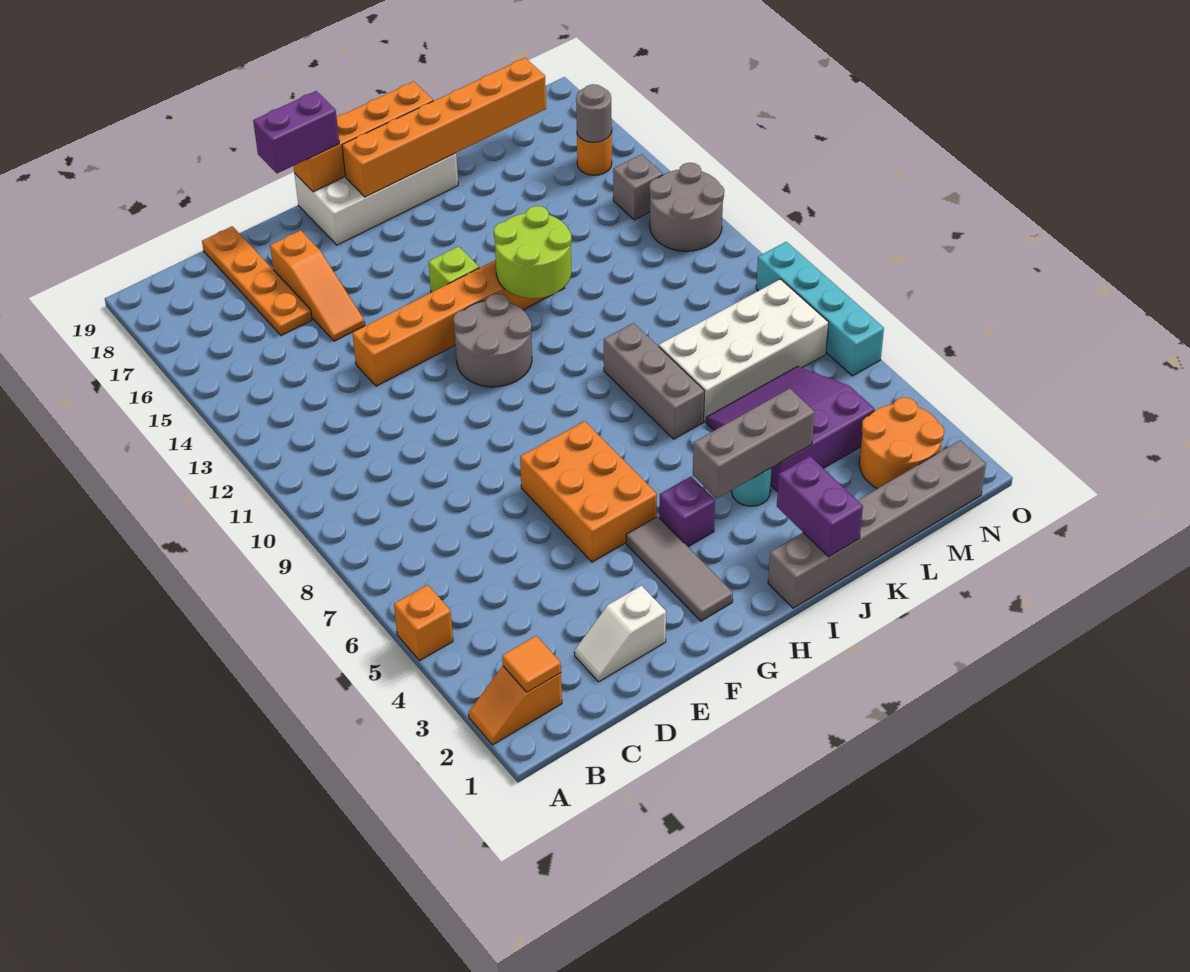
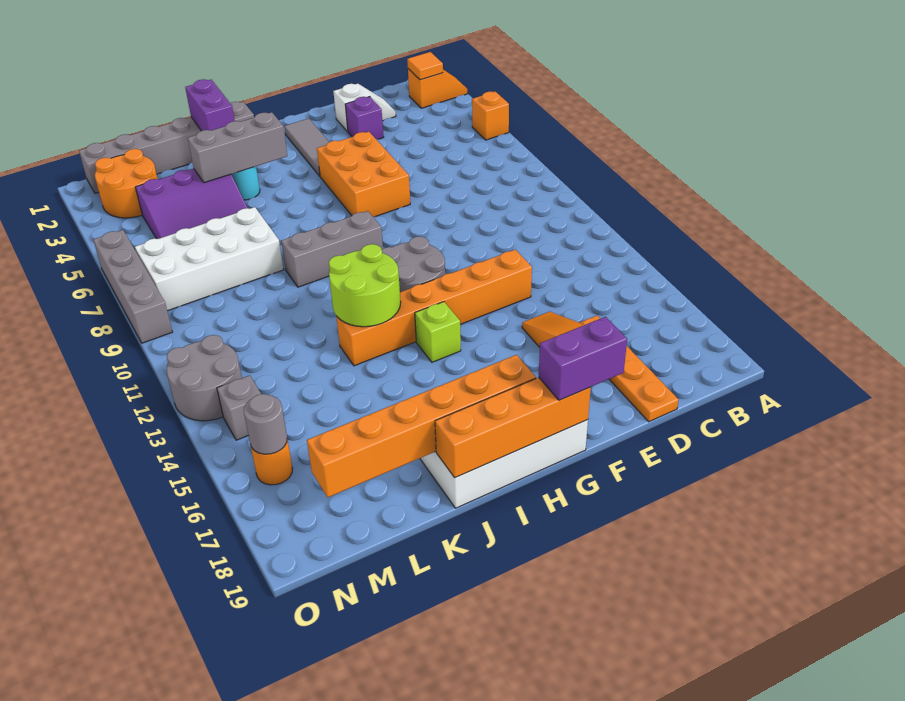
purple 1x1 brick [659,476,715,547] -> purple 1x1 brick moved to [345,97,384,139]
grey 1x3 brick [604,323,705,439] -> grey 1x3 brick turned to [281,211,383,287]
cyan 1x4 brick [756,242,884,376] -> grey 1x4 brick [93,230,172,343]

